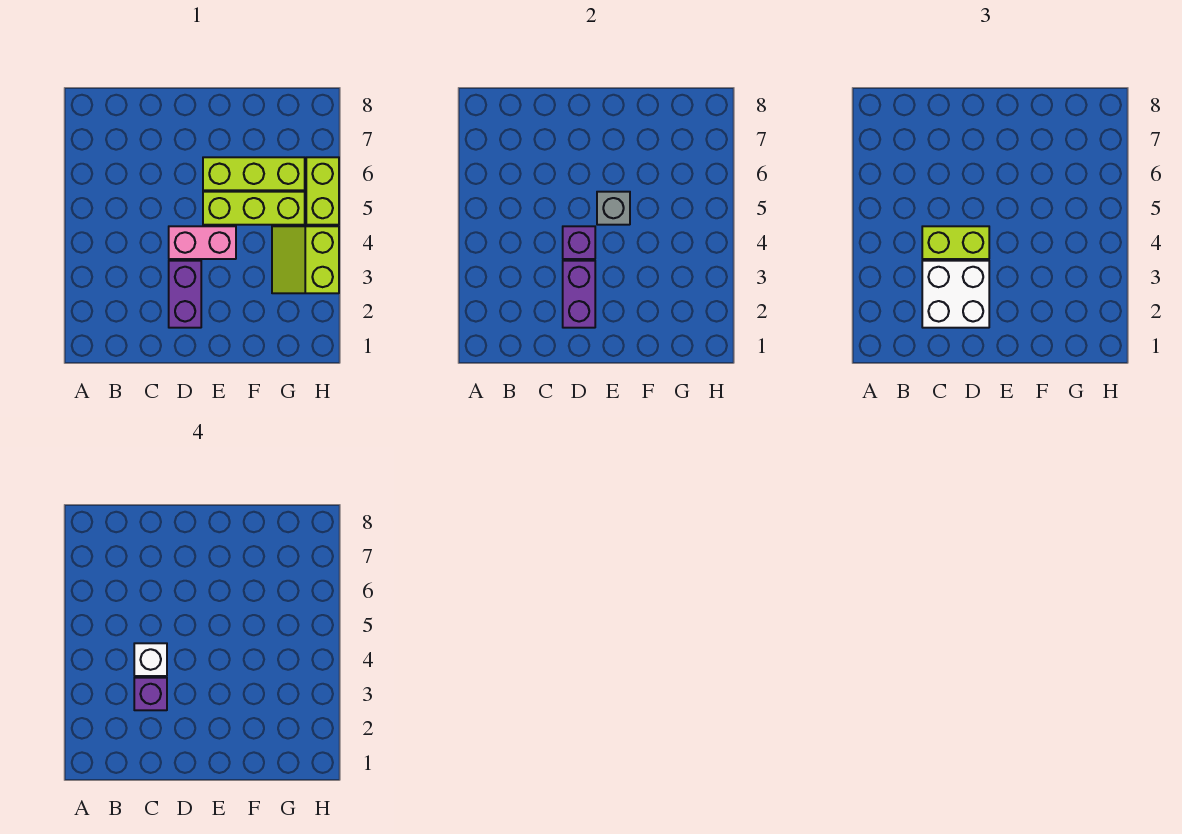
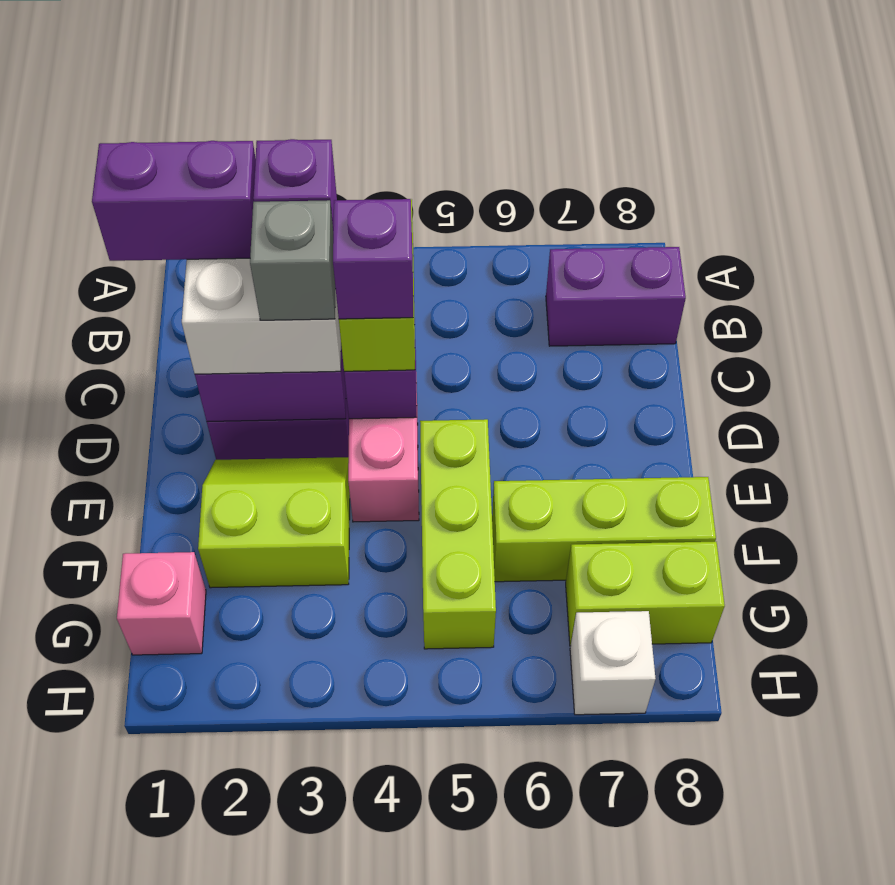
none -> purple 1x2 brick [546,247,686,346]
none -> purple 1x2 brick [92,141,256,261]
white 1x1 brick [134,643,167,676] -> white 1x1 brick moved to [570,611,656,715]
none -> purple 1x1 brick [333,199,413,319]
grey 1x1 brick [597,192,630,225] -> grey 1x1 brick moved to [250,200,336,320]
lime 1x3 brick [203,157,305,190] -> lime 1x3 brick turned to [492,477,716,582]
none -> pink 1x1 brick [117,552,206,655]
lime 2x2 slope [272,226,339,293] -> lime 2x2 slope moved to [198,457,350,588]
lime 1x2 brick [306,157,339,225] -> lime 1x2 brick moved to [566,542,725,646]

